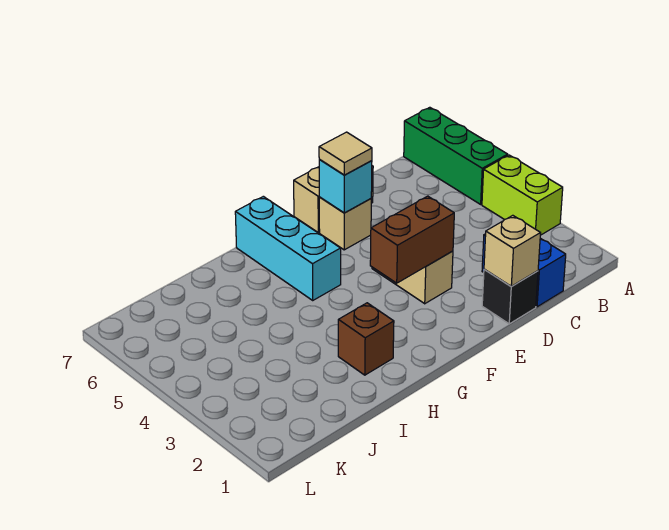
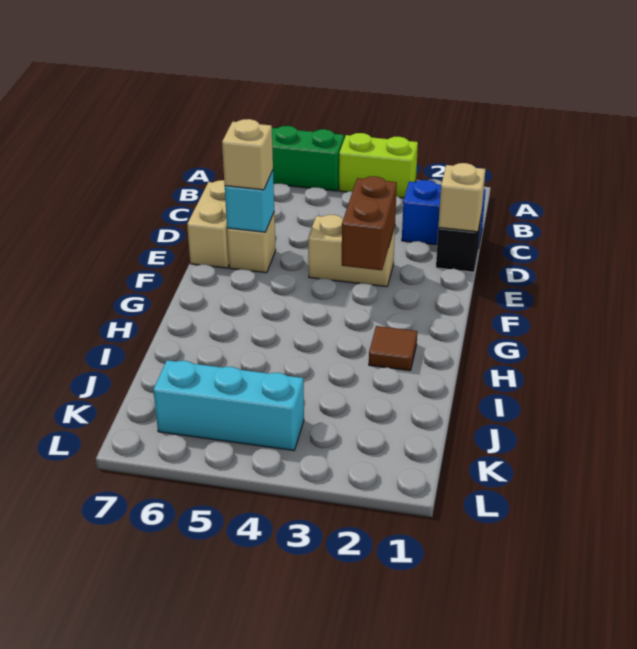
tan 1x1 tile [319,132,372,175] -> tan 1x1 brick [222,119,273,190]
cyan 1x3 brick [235,196,341,300] -> cyan 1x3 brick moved to [153,360,304,451]
brown 1x1 brick [338,303,394,375] -> brown 1x1 tile [369,326,417,371]

